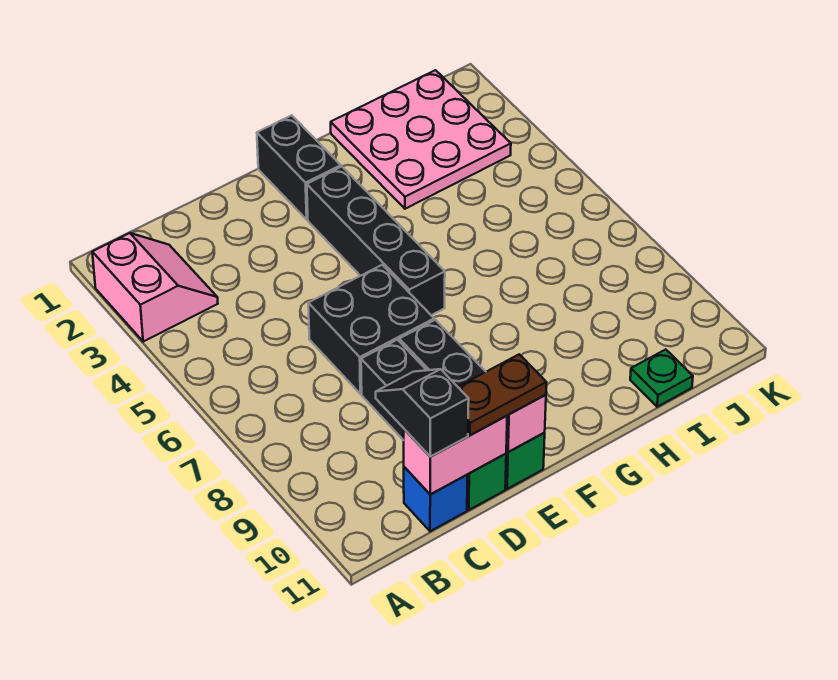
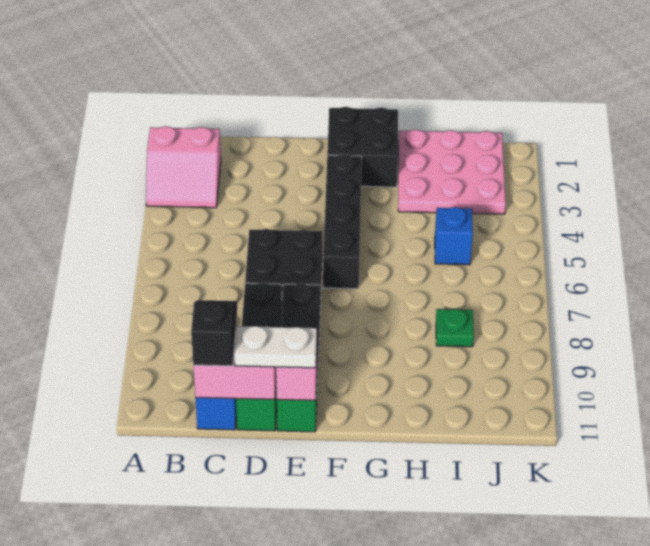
pink 2x2 slope [92,233,218,342] -> pink 2x2 slope turned to [146,126,221,208]
brown 1x2 plate [458,354,547,435] -> white 1x2 plate [234,326,317,368]
black 1x2 brick [257,115,341,219] -> black 2x2 brick [327,107,398,187]
none -> blue 1x1 brick [435,207,473,265]
green 1x1 plate [630,349,693,407] -> green 1x1 plate moved to [436,309,474,347]

